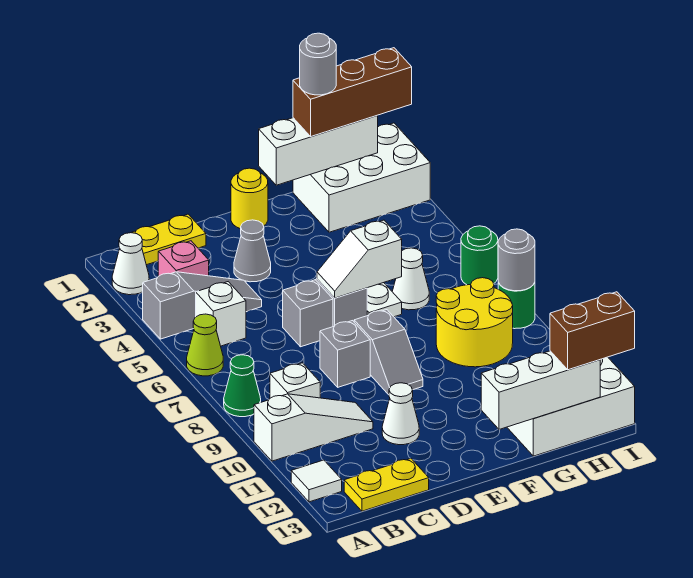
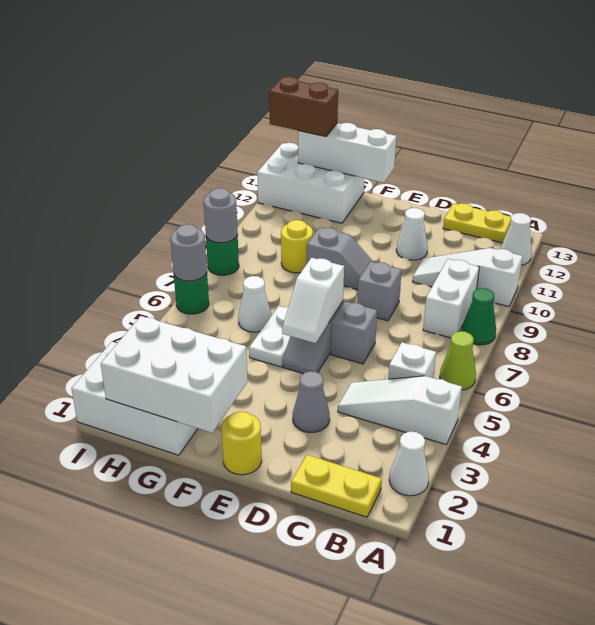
grey 1x3 slope [143,272,262,339] -> white 1x3 slope [338,376,462,444]
white 1x1 tile [291,460,342,502] -> white 1x1 cone [501,213,532,265]
pink 1x1 brick [158,241,209,276] -> none
white 1x1 brick [270,363,320,398] -> white 1x2 brick [423,259,479,338]
white 1x2 slope [317,220,402,298] -> white 1x2 slope turned to [282,258,344,343]
grey 1x2 slope [354,310,423,395] -> grey 1x2 slope turned to [307,227,373,290]
white 1x3 brick [259,116,378,185] -> white 2x3 brick [101,316,248,433]
brown 1x3 brick [293,48,412,137] -> none
grey 1x1 round brick [300,33,336,95] -> grey 1x1 round brick moved to [171,224,207,281]
yellow 2x2 round brick [436,278,513,367] -> yellow 1x1 round brick [281,220,313,273]

